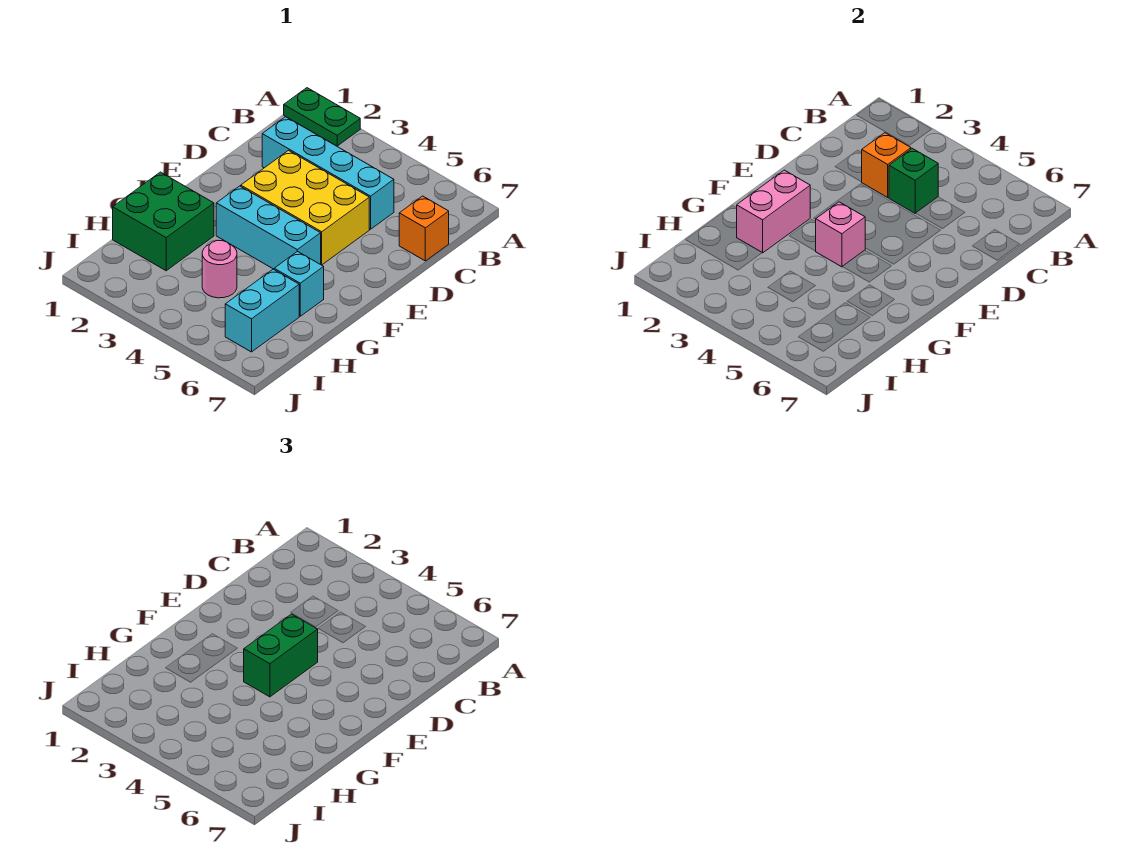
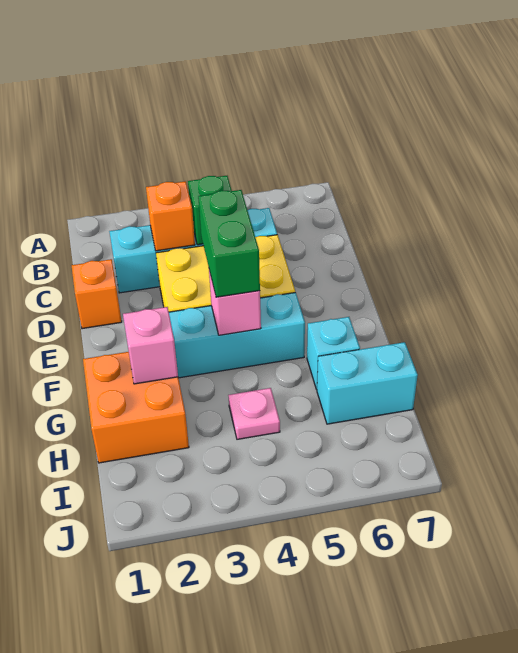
green 1x2 plate [284,88,360,146] -> none
orange 1x1 brick [399,196,449,261] -> orange 1x1 brick moved to [72,259,122,329]
pink 1x2 brick [737,170,810,253] -> pink 1x1 brick [123,307,178,384]
green 2x2 brick [113,172,214,271] -> orange 2x2 brick [83,352,189,463]
pink 1x1 round brick [202,241,237,298] -> pink 1x1 plate [228,388,280,439]
cyan 1x2 brick [225,269,299,352] -> cyan 1x2 brick turned to [317,342,418,424]

